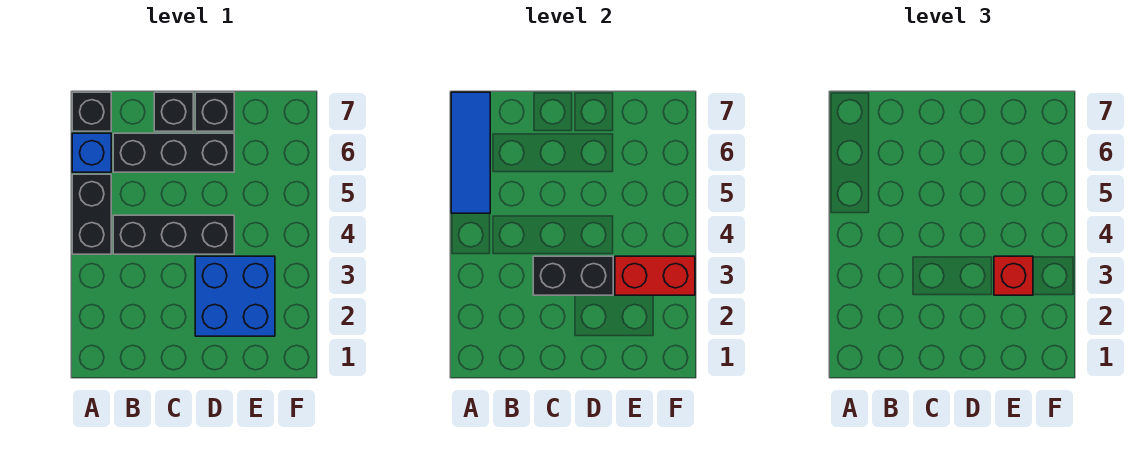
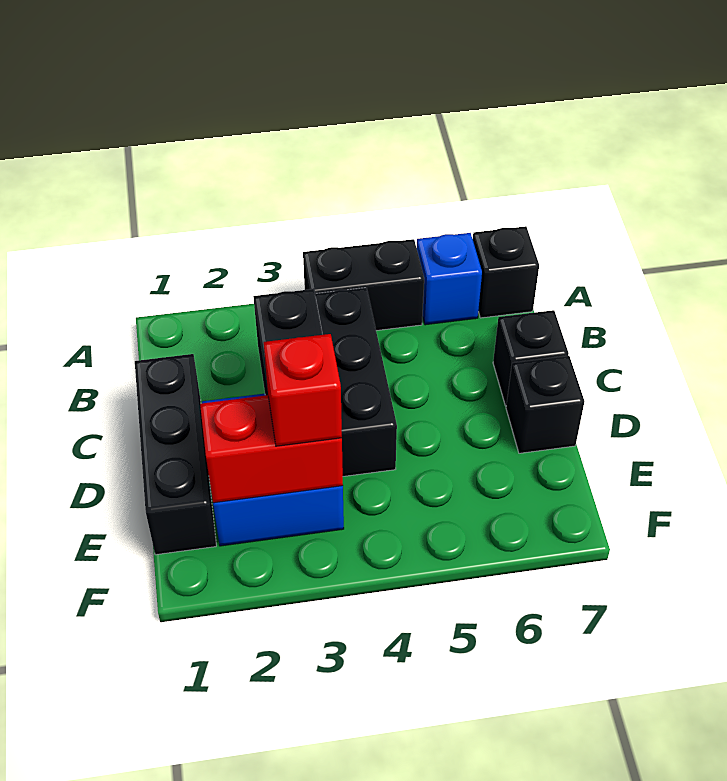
blue 1x3 tile [451,92,490,213] -> none
black 1x3 brick [113,133,234,172] -> black 1x3 brick moved to [135,354,216,555]
red 1x2 brick [615,256,695,295] -> red 1x2 brick turned to [200,395,343,503]

